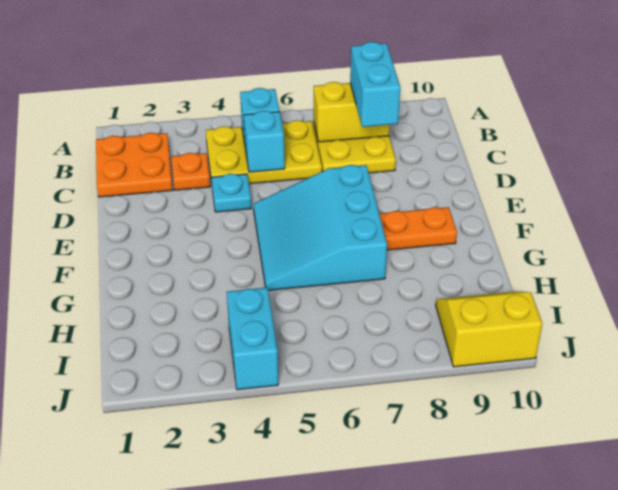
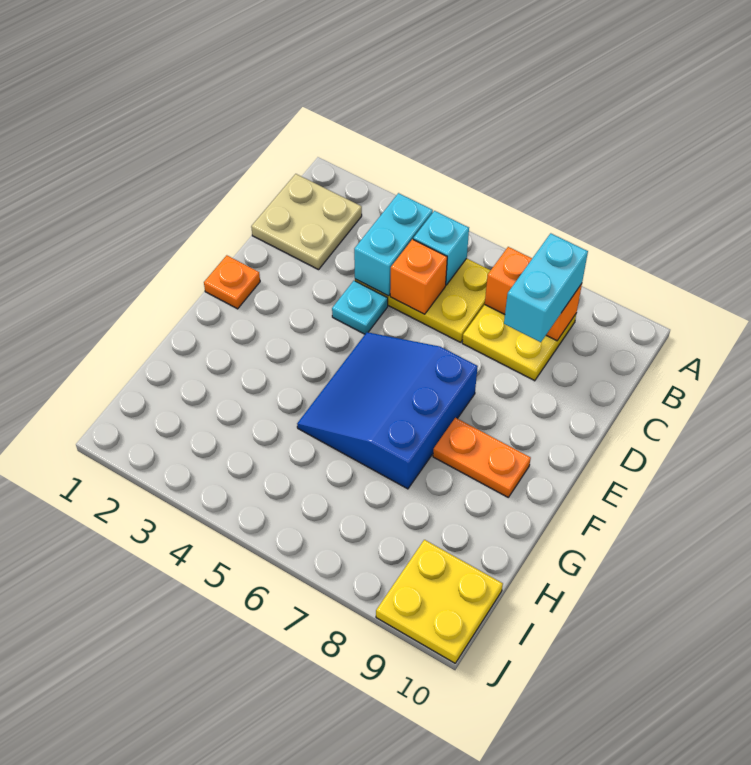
orange 2x2 plate [96,133,173,197] -> tan 2x2 plate [251,174,362,270]
yellow 1x2 brick [314,82,390,142] -> orange 1x2 brick [485,247,582,341]
orange 1x1 plate [171,153,210,190] -> orange 1x1 plate moved to [204,255,260,309]
cyan 1x1 brick [244,111,285,172] -> orange 1x1 brick [390,239,447,314]
cyan 3x3 slope [253,165,387,290] -> blue 3x3 slope [297,332,478,489]
cyan 1x2 brick [227,288,278,390] -> cyan 1x2 brick moved to [354,193,433,296]
yellow 2x2 slope [436,291,542,367] -> yellow 2x2 plate [376,540,503,663]

